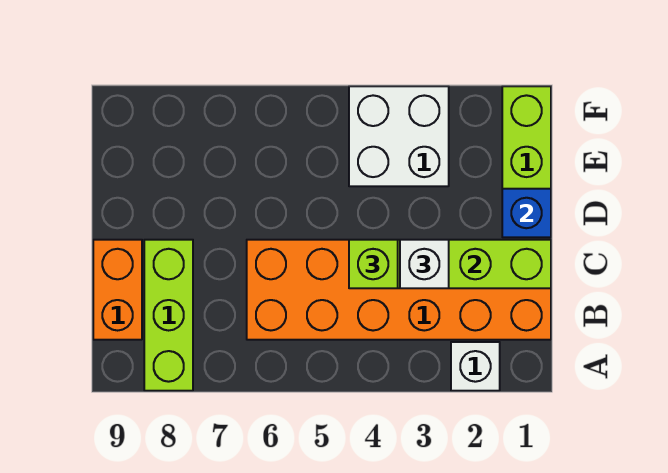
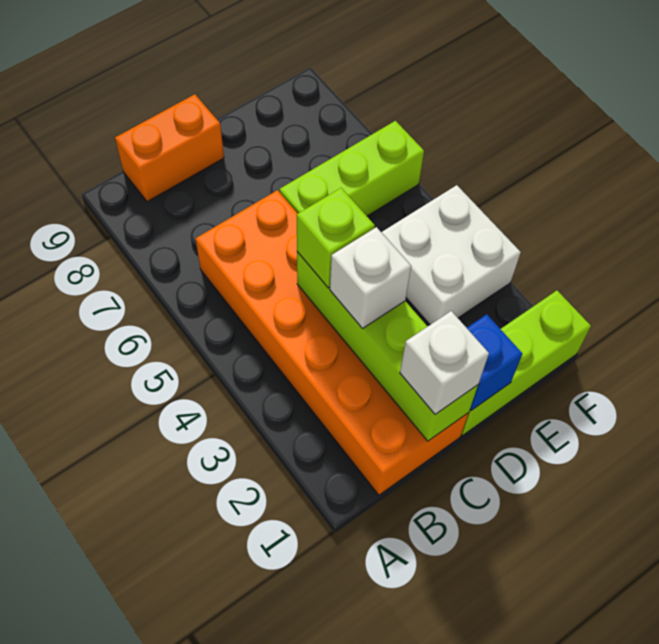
white 1x1 brick [451,342,500,391] -> white 1x1 brick moved to [400,311,489,414]
lime 1x3 brick [144,240,193,391] -> lime 1x3 brick moved to [280,121,424,216]

